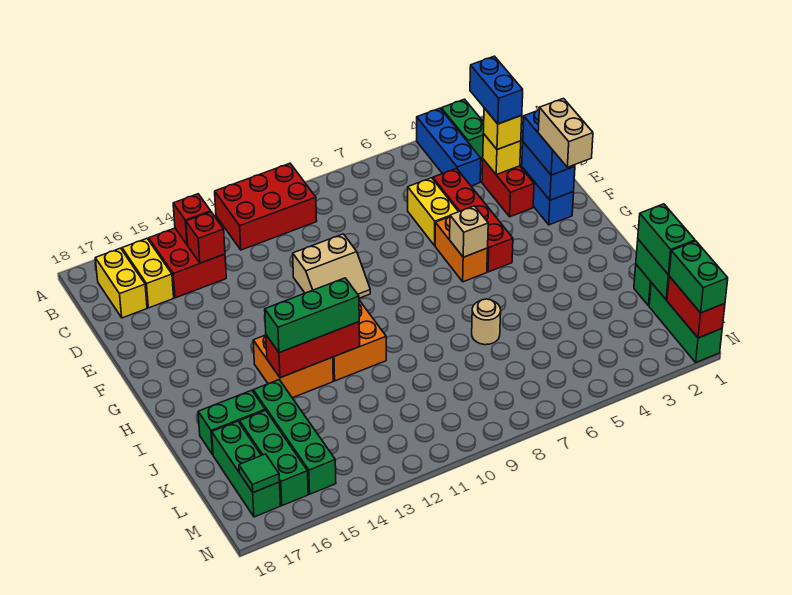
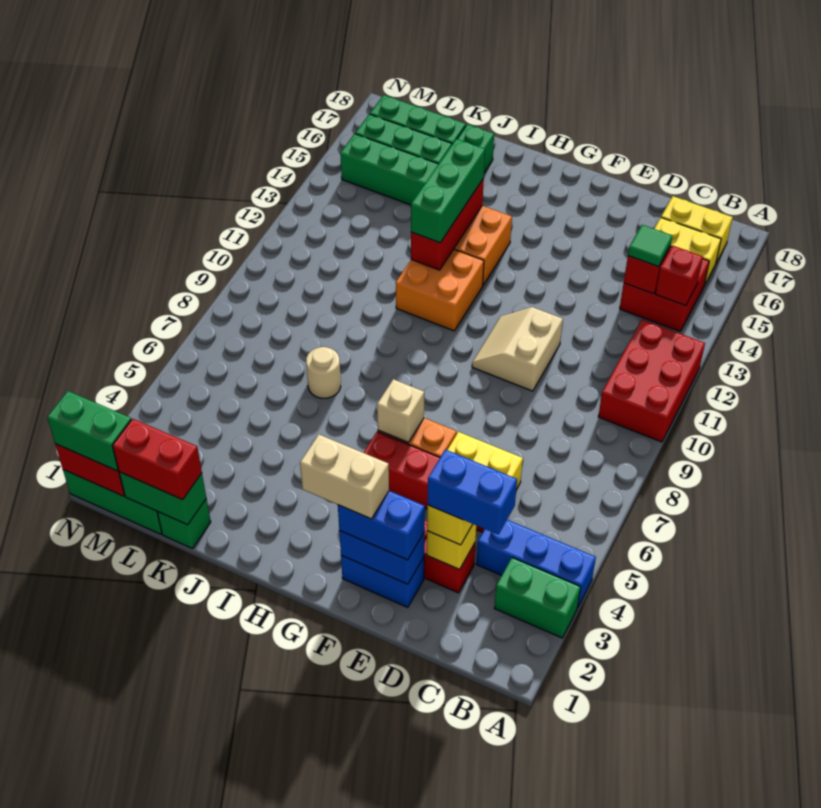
green 1x2 brick [638,204,695,275] -> red 1x2 brick [112,419,202,500]
green 1x1 tile [239,454,280,492] -> green 1x1 tile moved to [628,225,672,267]

